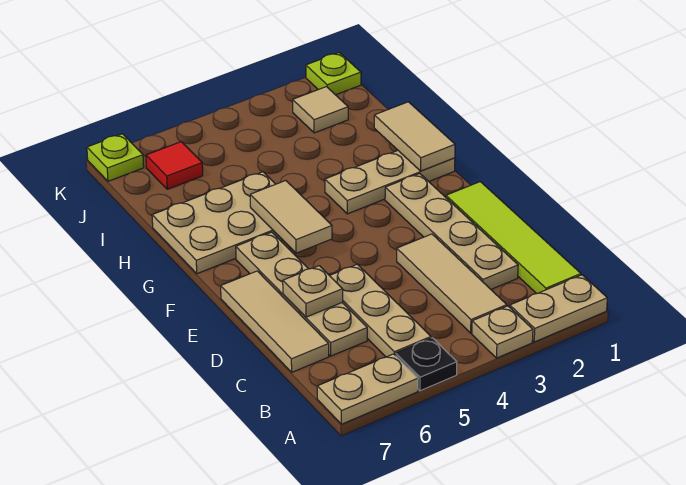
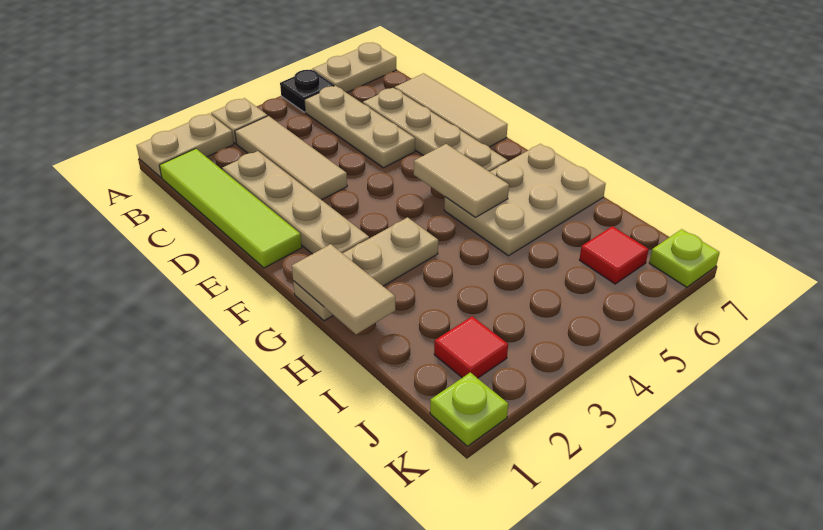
tan 1x1 plate [283,266,343,317] -> none
tan 1x1 tile [293,87,348,133] -> red 1x1 tile [434,316,508,378]

